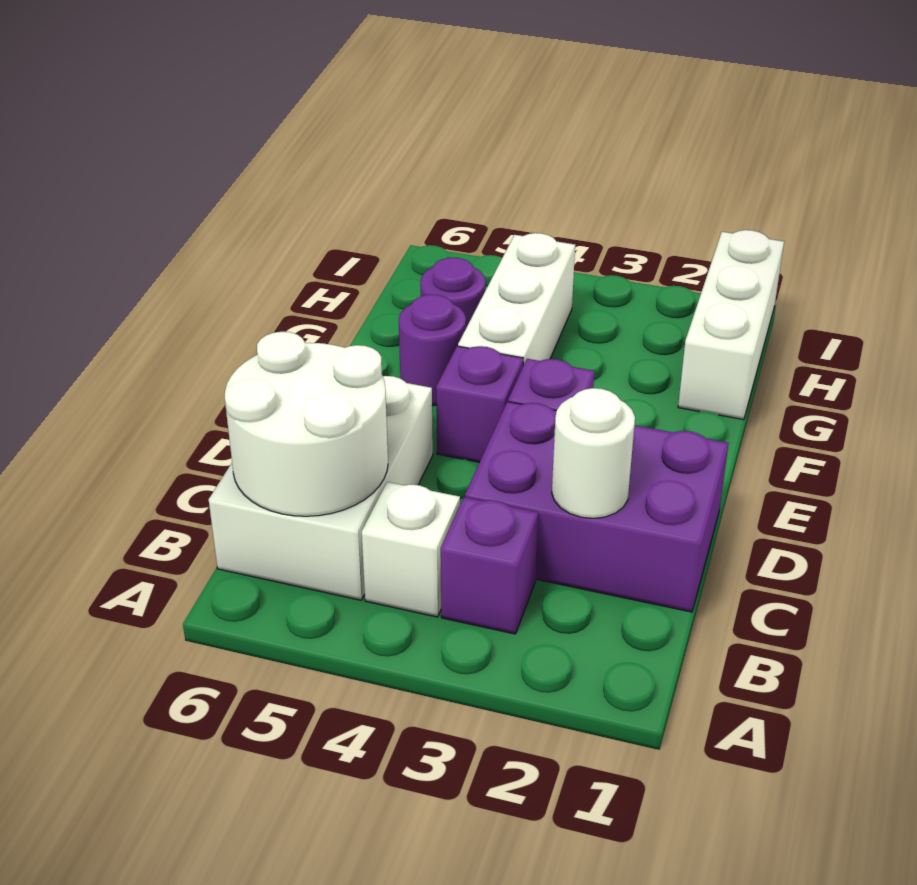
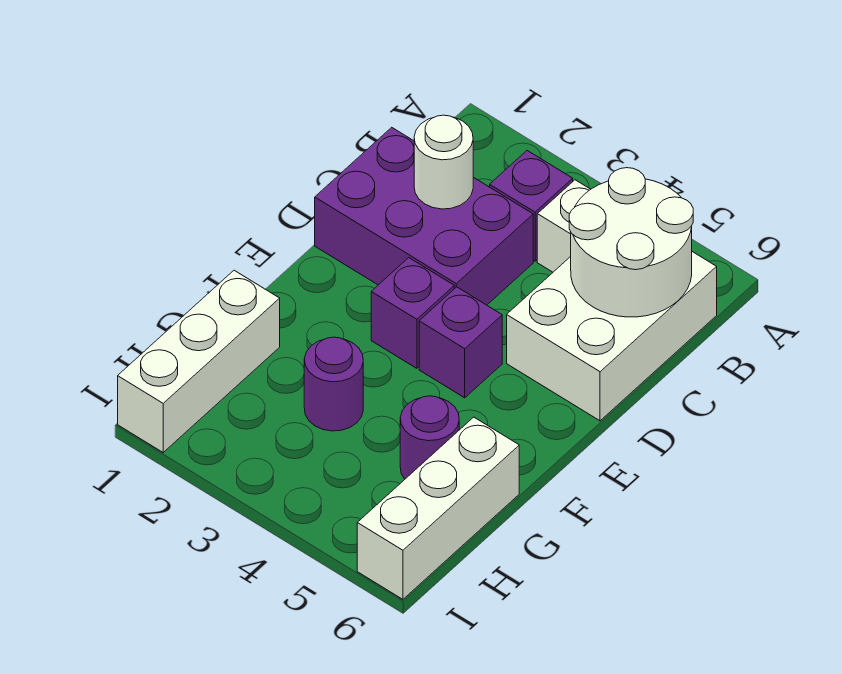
white 1x3 brick [458,233,575,366] -> white 1x3 brick moved to [357,417,519,599]
purple 1x1 round brick [399,294,466,406] -> purple 1x1 round brick moved to [304,337,363,431]

